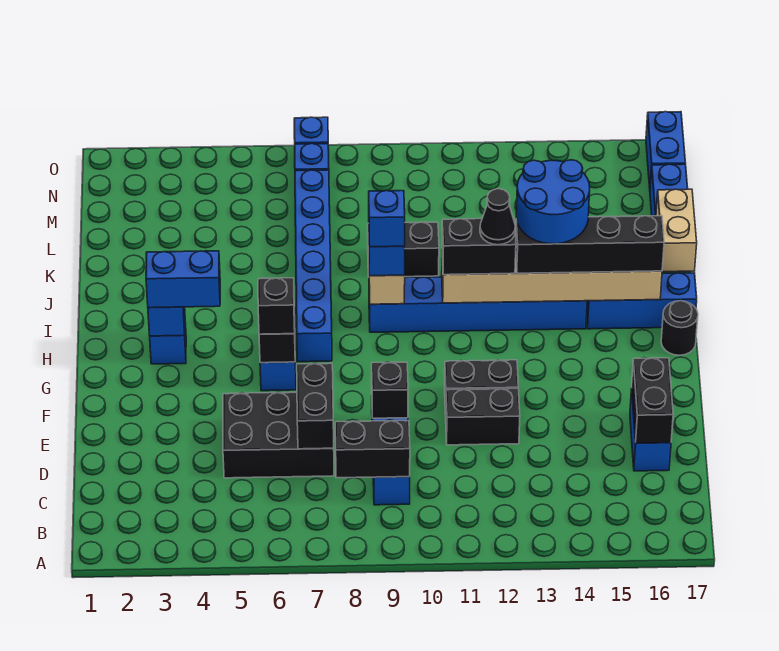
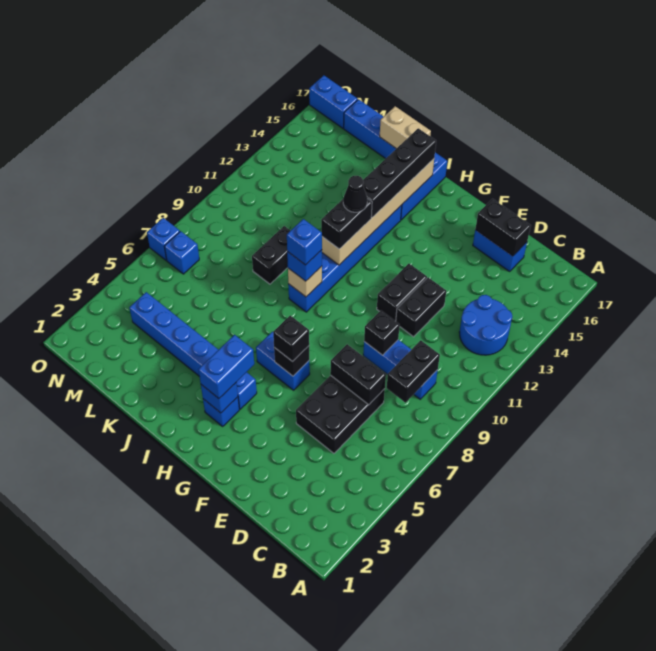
blue 1x6 brick [295,170,332,362] -> blue 1x6 brick moved to [129,292,257,409]
black 1x1 round brick [661,301,698,355] -> none
blue 2x2 round brick [516,160,590,244] -> blue 2x2 round brick moved to [459,295,512,355]

